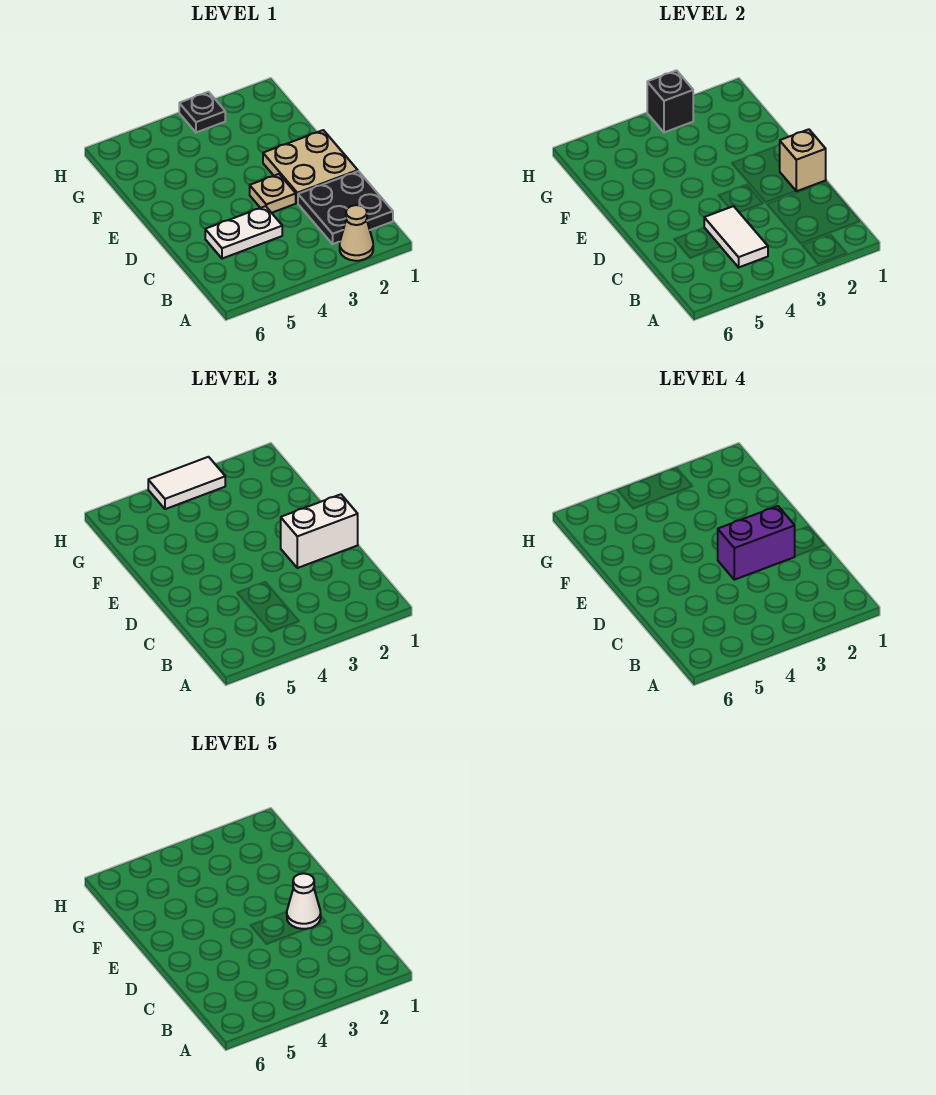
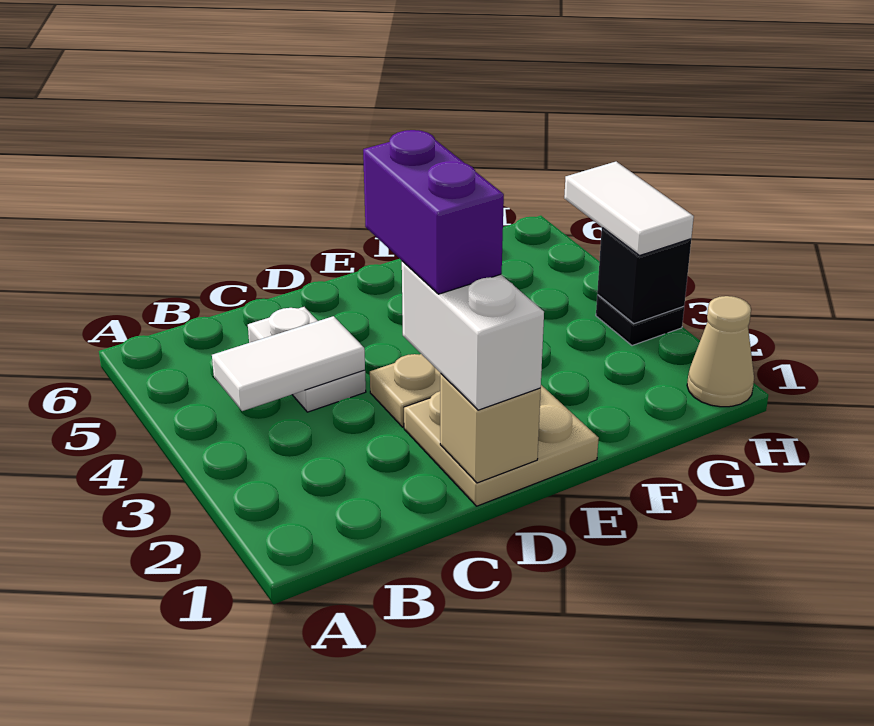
tan 1x1 cone [340,205,373,261] -> tan 1x1 cone moved to [687,296,754,407]
black 2x2 plate [298,171,393,244] -> none
white 1x1 cone [287,873,321,929] -> none

